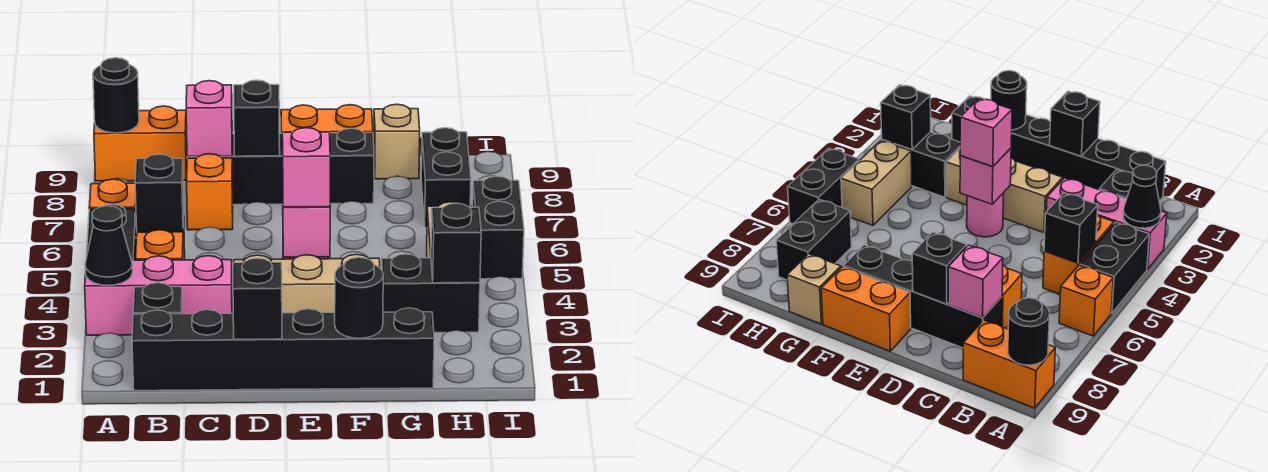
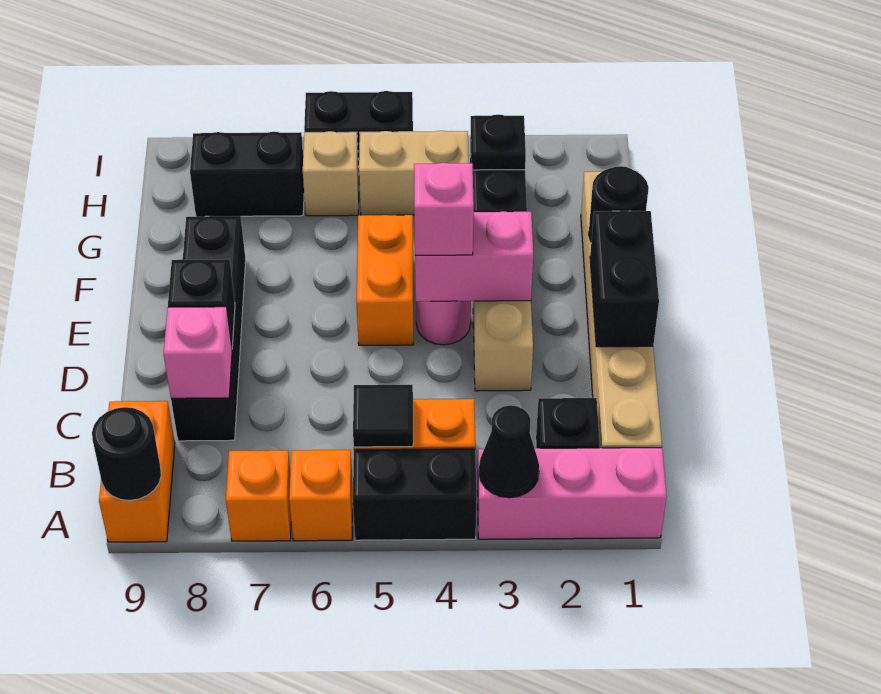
pink 1x3 brick [85,256,232,335] -> pink 1x3 brick turned to [477,448,667,539]
black 1x6 brick [132,308,434,391] -> tan 1x6 brick [581,171,662,448]
black 1x1 brick [135,154,184,232] -> black 1x1 tile [353,385,413,447]
orange 1x1 brick [186,154,233,230] -> orange 1x1 brick moved to [226,450,291,541]
black 1x1 brick [233,258,282,339] -> black 1x2 brick [590,211,659,347]
pink 1x1 brick [283,207,330,257] -> pink 1x2 brick [415,211,533,301]
orange 1x2 brick [281,105,373,133] -> orange 1x2 brick moved to [356,215,413,345]
tan 1x1 brick [374,104,420,179] -> tan 1x1 brick moved to [303,131,359,216]
black 1x1 brick [431,203,481,283] -> black 1x1 plate [471,115,526,170]

